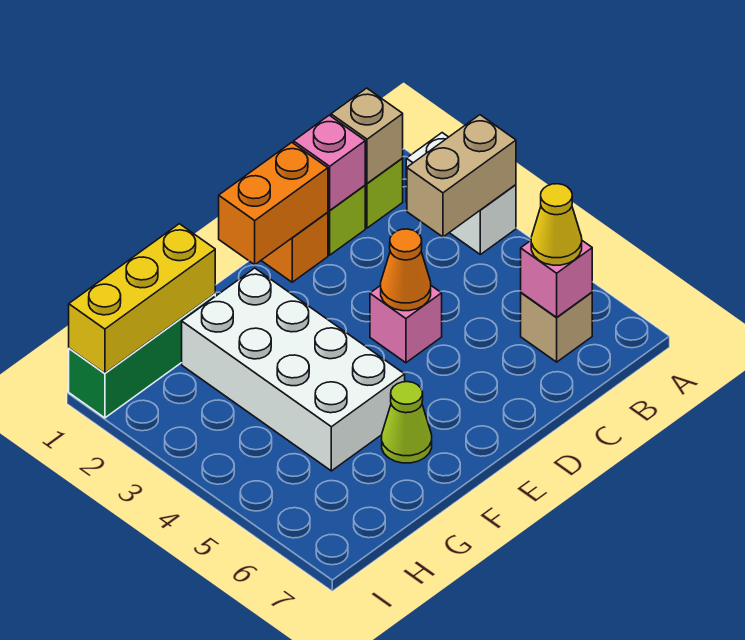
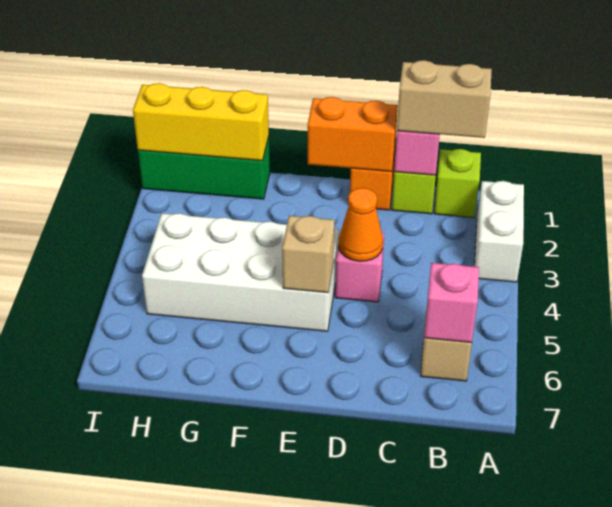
tan 1x2 brick [407,115,516,237] -> tan 1x2 brick moved to [397,60,492,138]
tan 1x1 brick [331,88,403,183] -> tan 1x1 brick moved to [282,216,335,293]
yellow 1x1 cone [531,184,582,265] -> none
white 2x4 brick [182,268,405,471] -> white 2x4 brick turned to [142,213,339,331]
lime 1x1 cone [382,382,432,463] -> none

